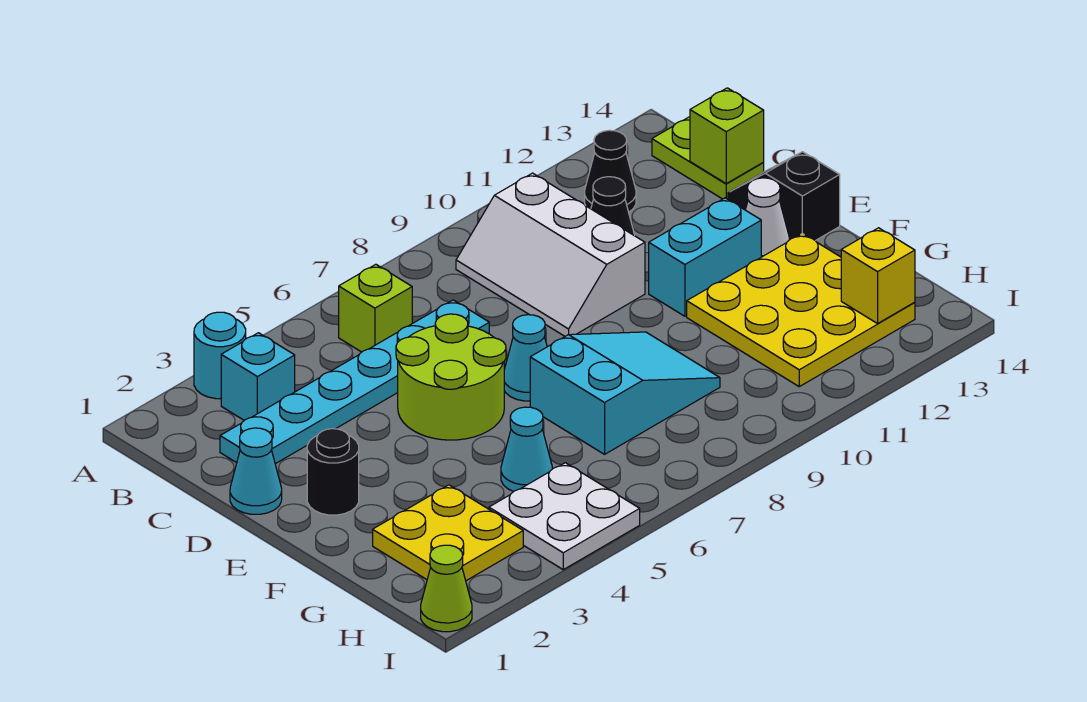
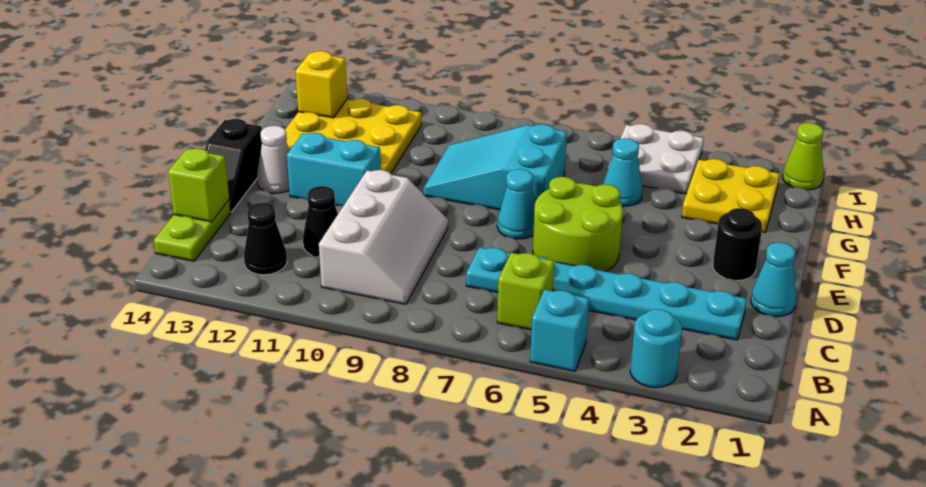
cyan 1x1 brick [221,333,295,420] -> cyan 1x1 brick moved to [530,289,589,371]

